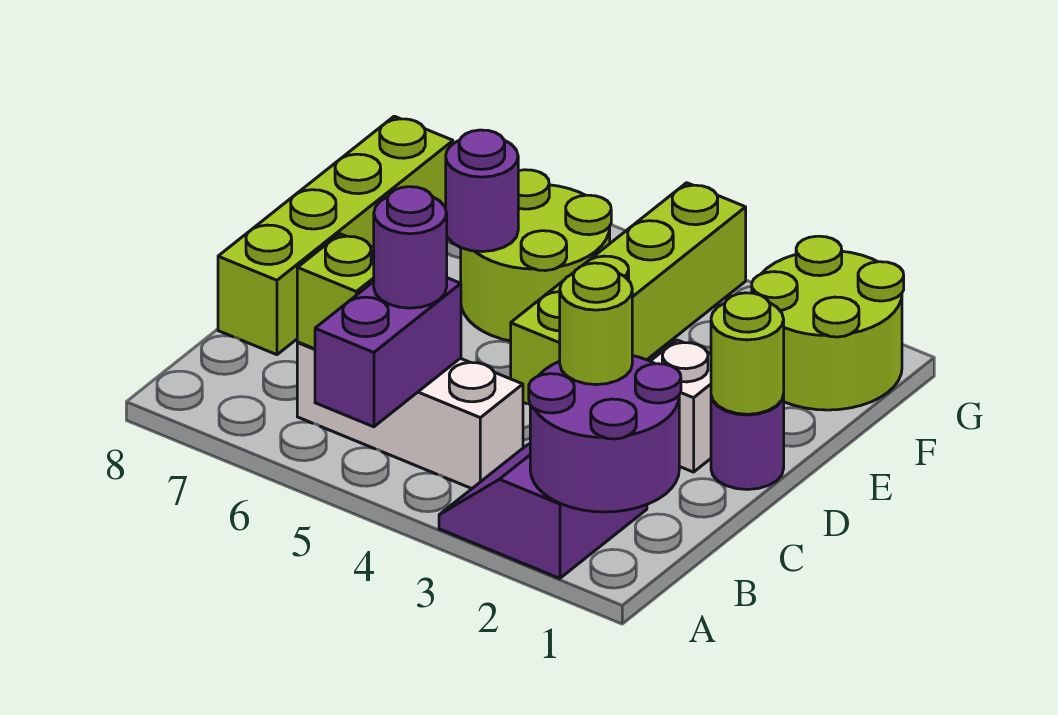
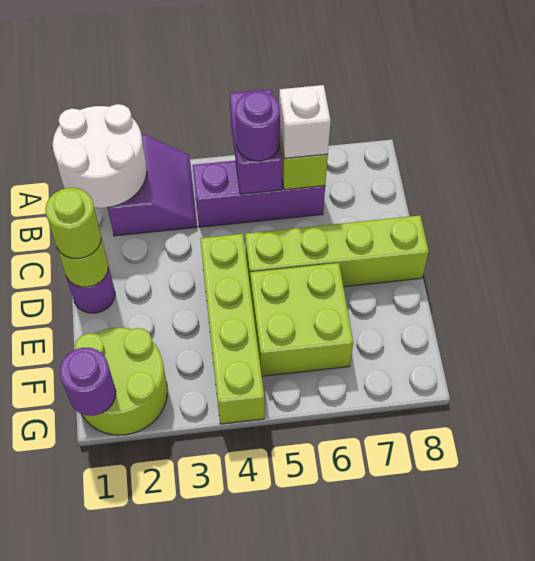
purple 2x2 round brick [529,356,681,512] -> white 2x2 round brick [53,104,147,208]
lime 1x1 round brick [560,263,632,385] -> lime 1x1 round brick moved to [45,188,101,259]
white 1x3 brick [297,342,523,489] -> purple 1x3 brick [192,161,325,227]
lime 1x4 brick [218,116,453,355] -> lime 1x4 brick turned to [245,215,429,290]
white 1x1 brick [651,340,711,472] -> white 1x1 brick moved to [279,85,331,158]
lime 2x2 round brick [461,170,611,341] -> lime 2x2 brick [250,263,353,376]
purple 1x1 round brick [446,130,518,252] -> purple 1x1 round brick moved to [60,348,116,416]

